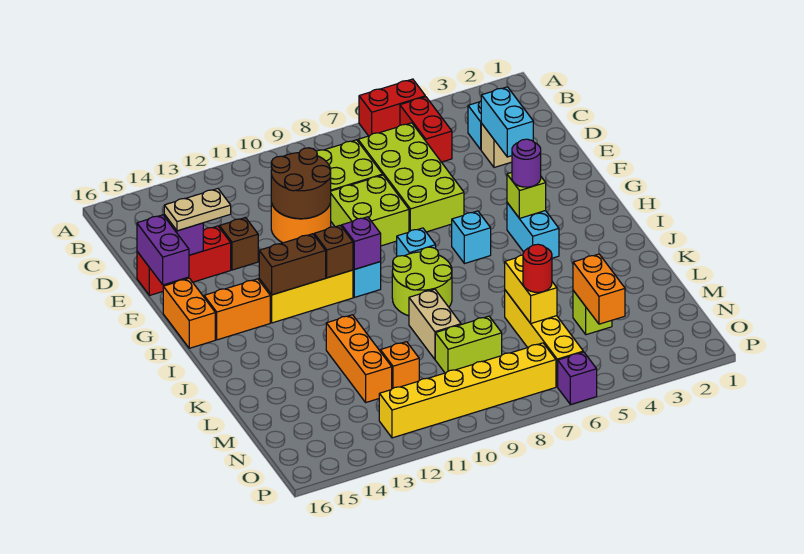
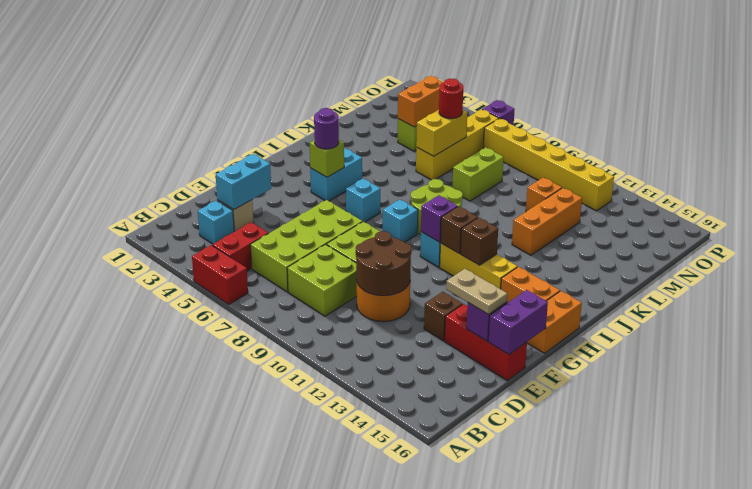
brown 1x2 brick [259,234,326,295] -> brown 1x1 brick [460,218,498,265]
tan 1x2 brick [409,289,461,359] -> none
lime 1x2 brick [435,316,502,373] -> lime 1x2 brick turned to [452,147,504,201]

